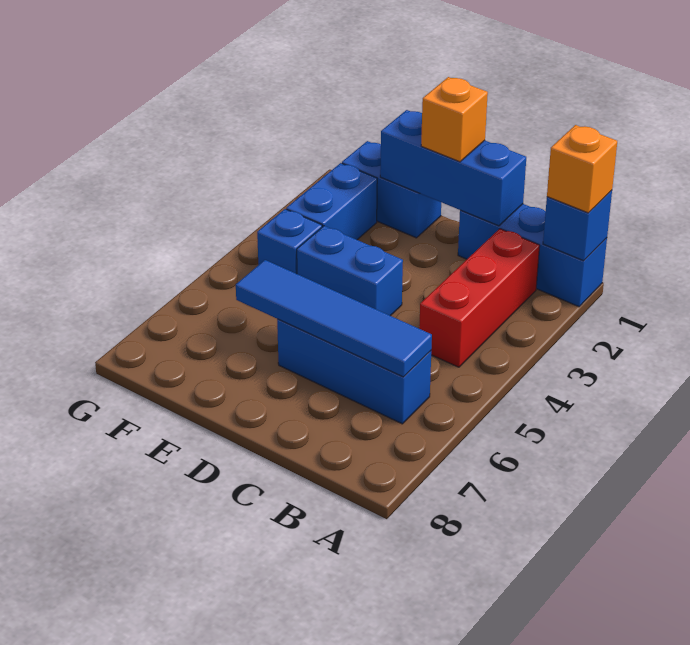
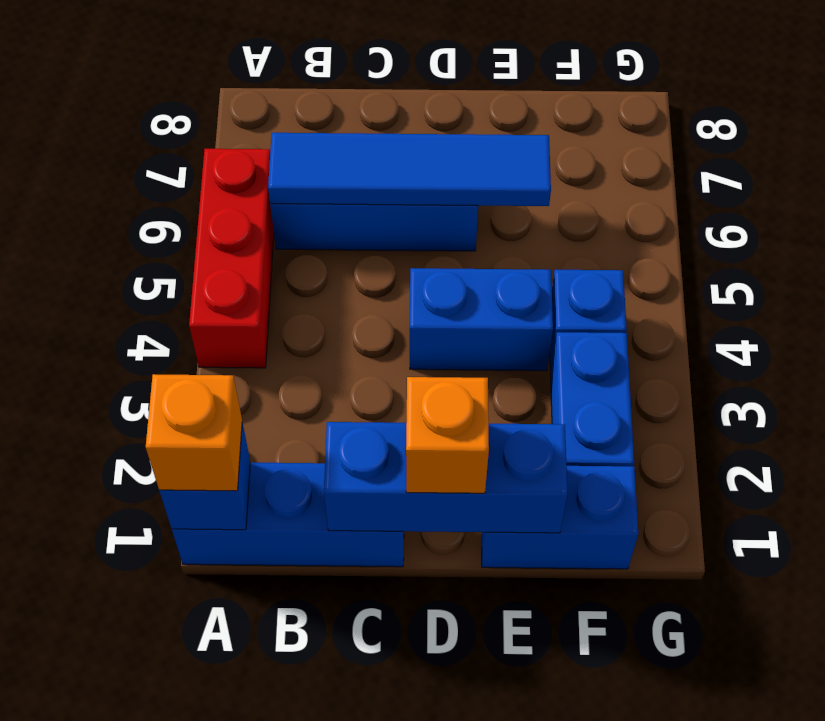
red 1x3 brick [419,229,540,367] -> red 1x3 brick moved to [189,149,274,368]

